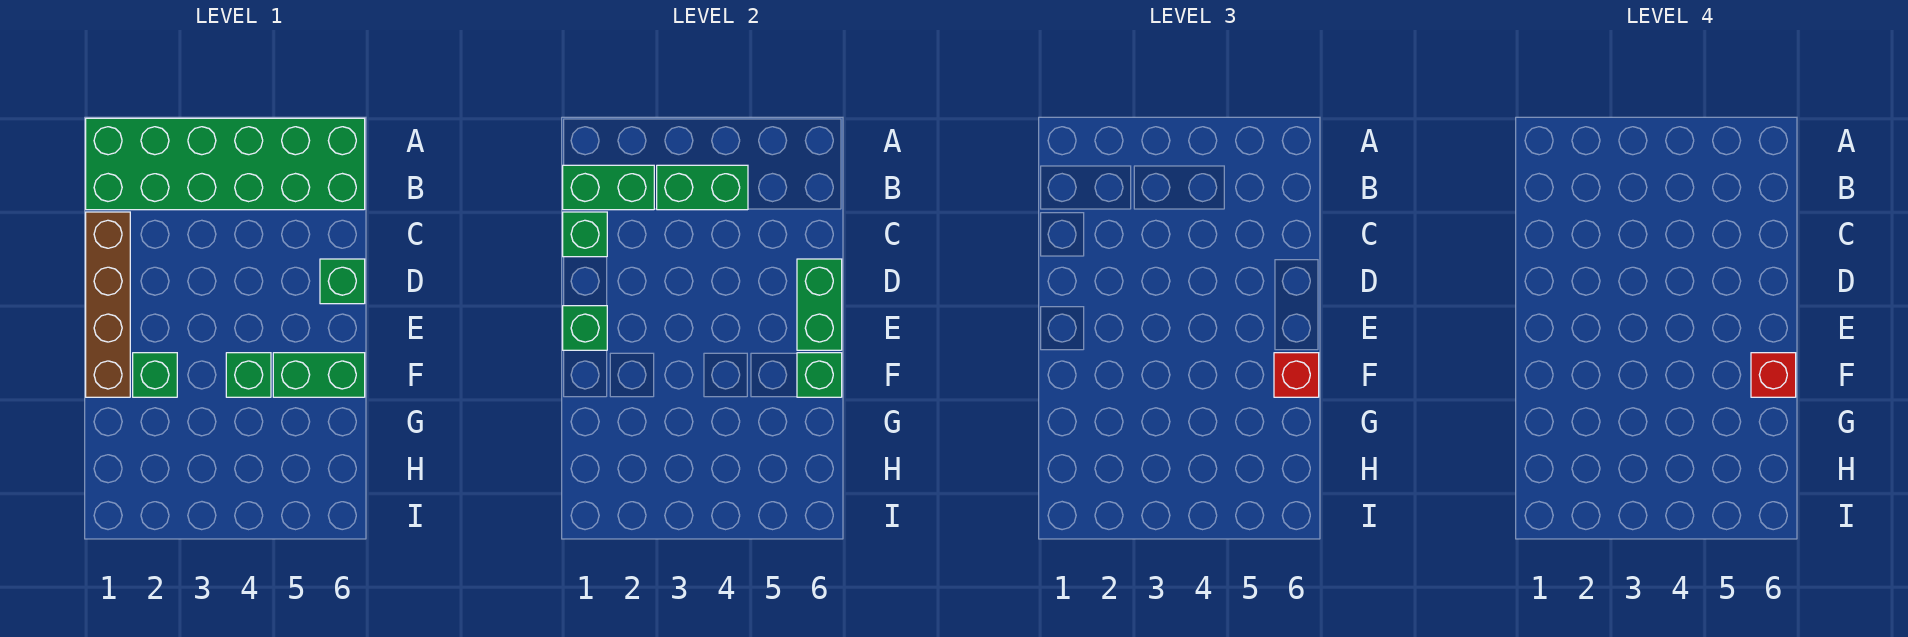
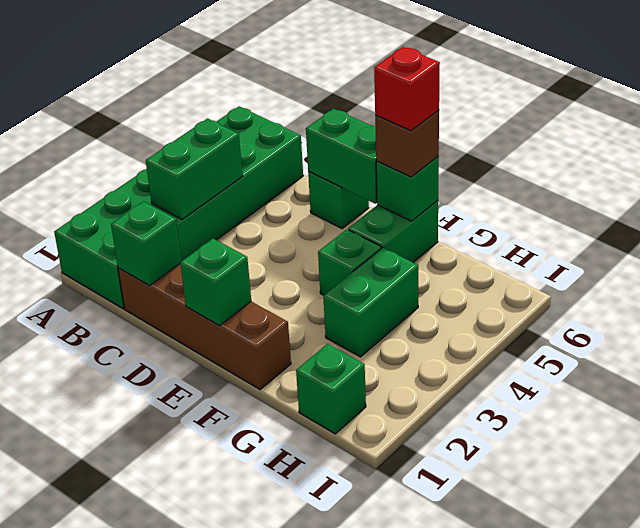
green 1x2 brick [563,165,654,210] -> green 1x2 brick moved to [323,248,418,357]
green 1x1 brick [133,353,177,397] -> green 1x1 brick moved to [296,344,366,434]
red 1x1 brick [1274,353,1319,397] -> brown 1x1 brick [375,110,439,177]

